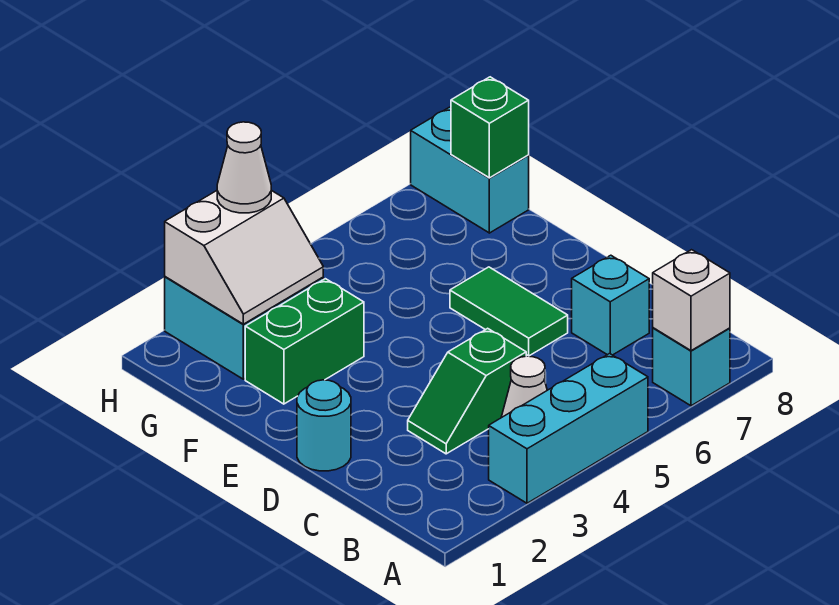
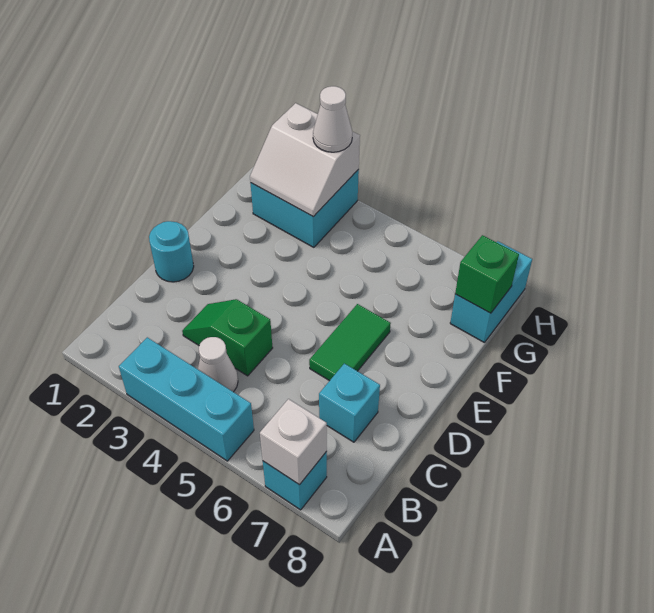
green 1x2 brick [245,279,364,404] -> none

